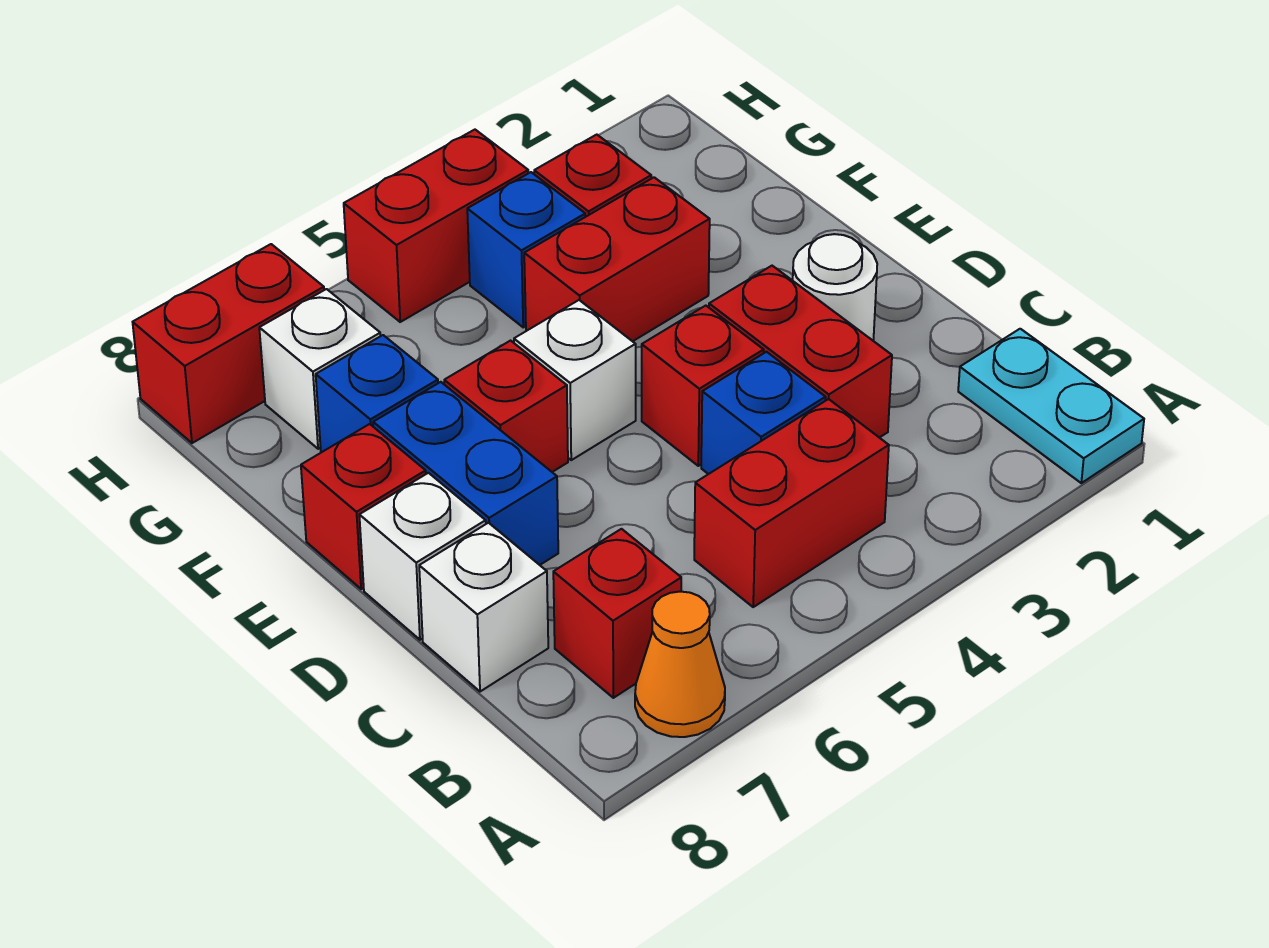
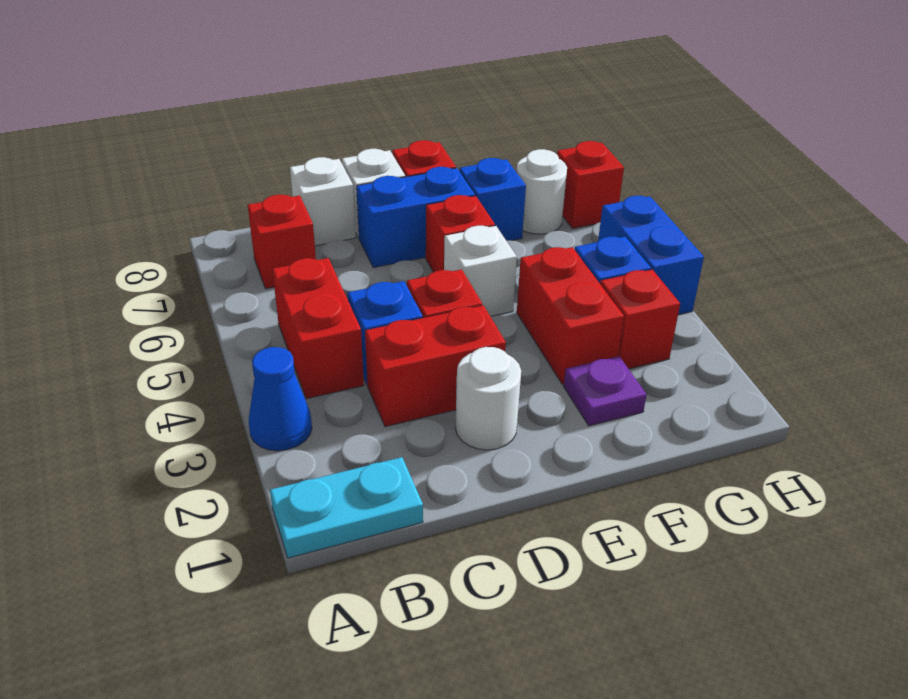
none -> blue 1x1 cone [249,347,312,451]
orange 1x1 cone [635,592,725,737] -> none
none -> purple 1x1 plate [564,356,646,426]
white 1x1 brick [259,289,381,449] -> white 1x1 round brick [516,149,567,234]
red 1x2 brick [344,130,528,322] -> blue 1x2 brick [598,196,704,315]
red 1x2 brick [133,244,324,443] -> red 1x1 brick [557,141,624,229]

